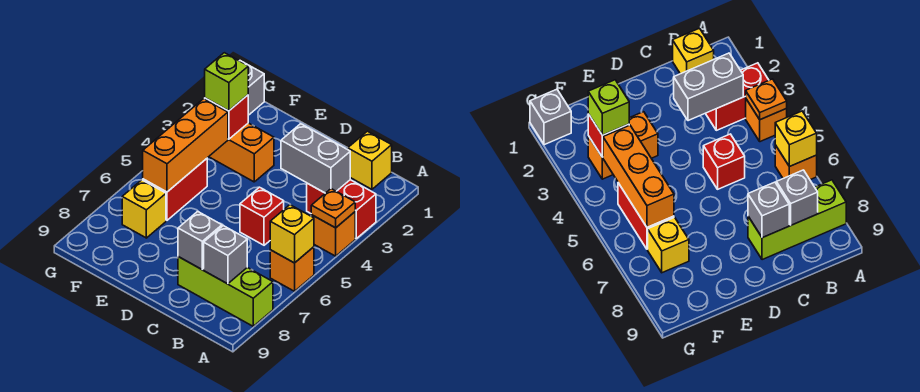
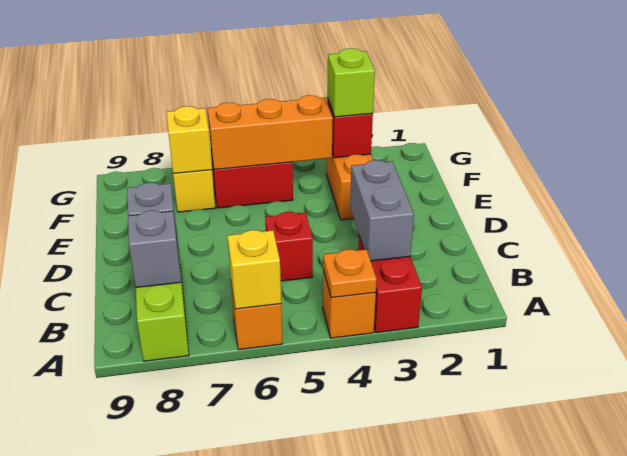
yellow 1x1 brick [348,131,392,189] -> yellow 1x1 brick moved to [167,106,212,174]
grey 1x1 brick [240,61,264,115] -> none

